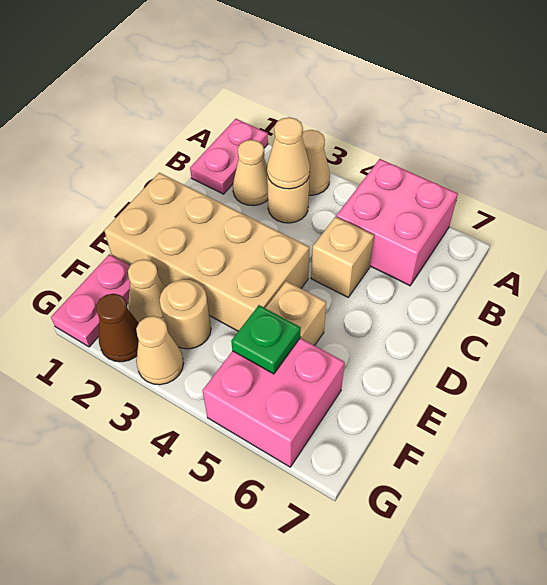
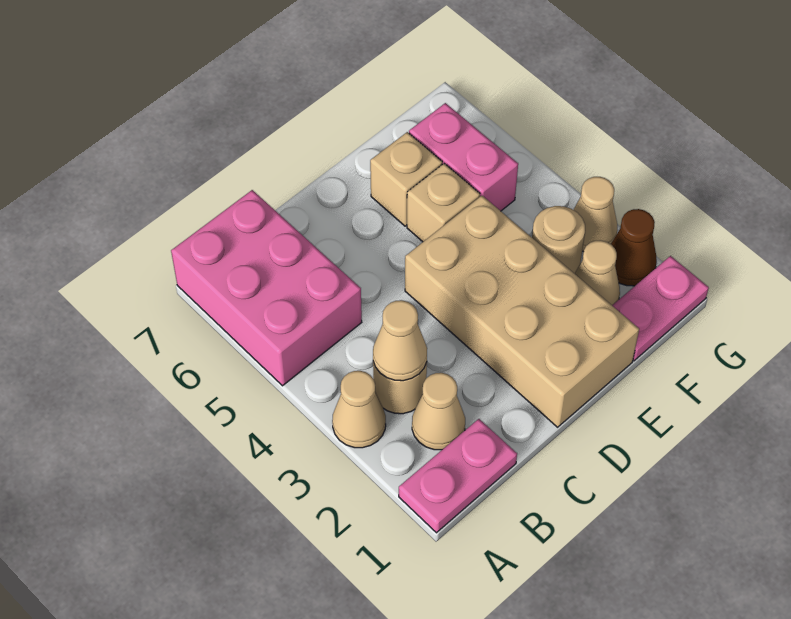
pink 2x2 brick [336,159,458,286] -> pink 2x3 brick [171,190,362,386]
tan 1x1 brick [311,217,374,297] -> tan 1x1 brick moved to [370,132,442,226]
pink 2x2 brick [203,338,345,467] -> pink 1x2 brick [409,103,518,211]
green 1x1 plate [231,305,301,374] -> none

